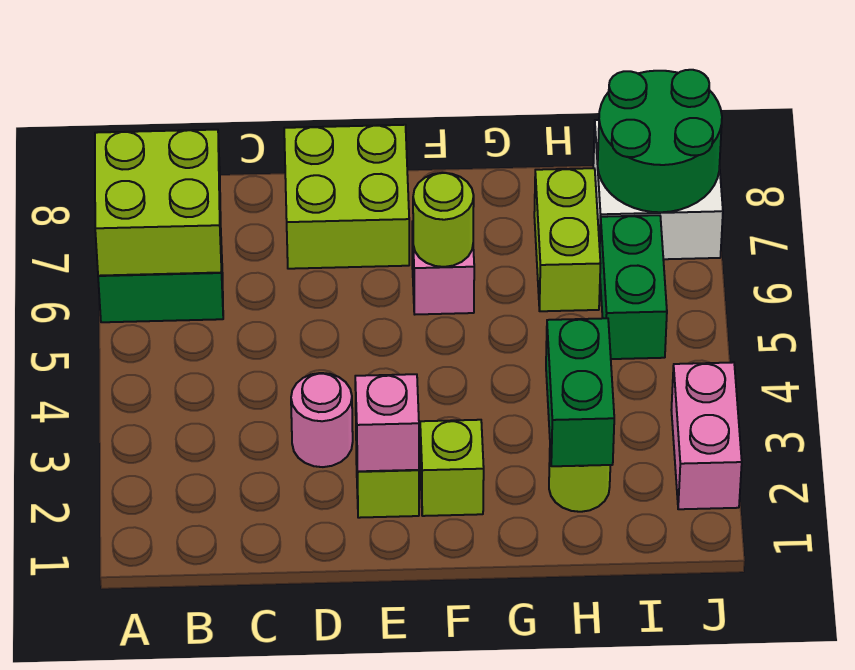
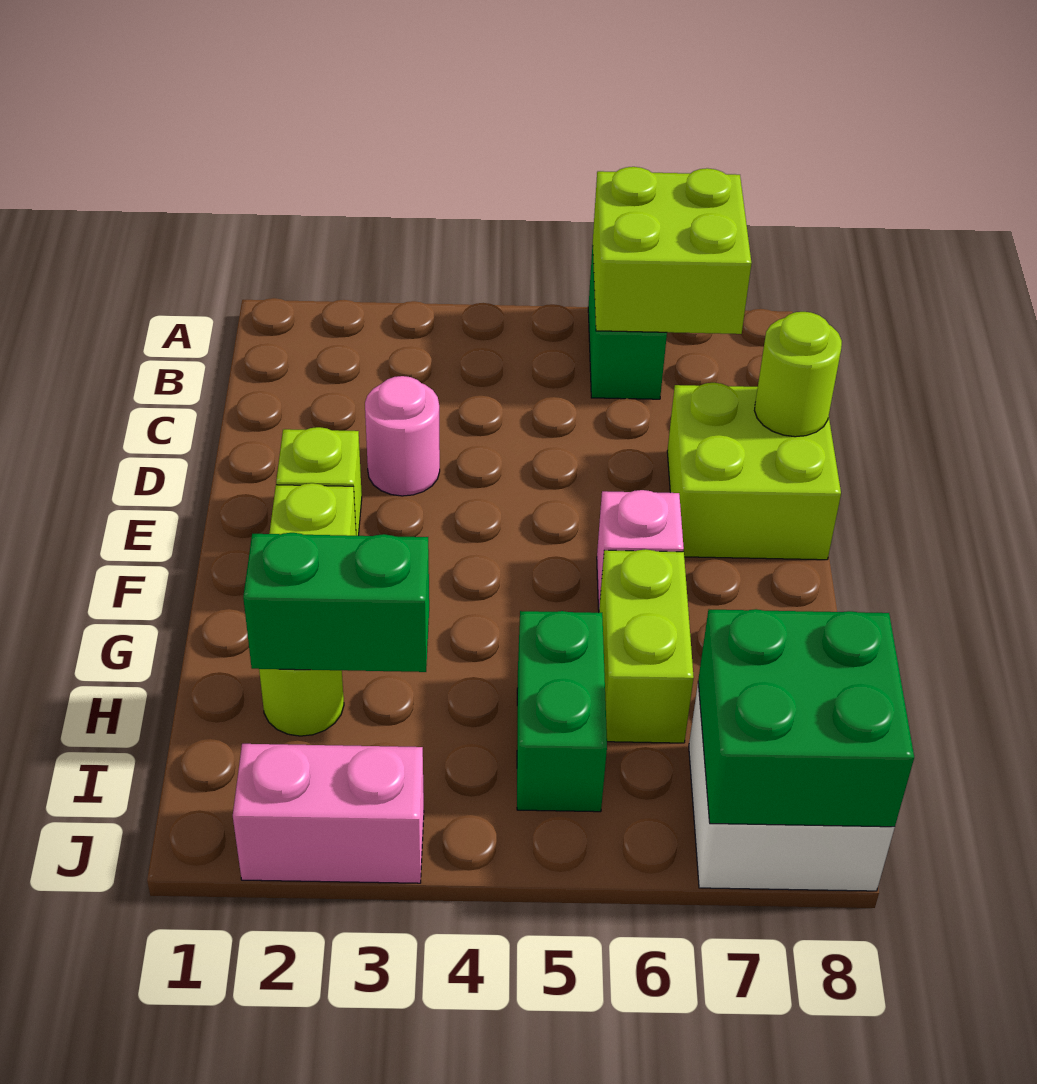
pink 1x1 brick [355,374,419,471] -> none
lime 1x1 round brick [413,173,474,267] -> lime 1x1 round brick moved to [755,312,842,437]
lime 1x2 brick [534,168,600,311] -> lime 1x2 brick turned to [599,549,694,743]
green 1x2 brick [600,215,667,359] -> green 1x2 brick turned to [517,611,607,812]
green 2x2 round brick [598,70,722,212] -> green 2x2 brick [698,609,914,827]

